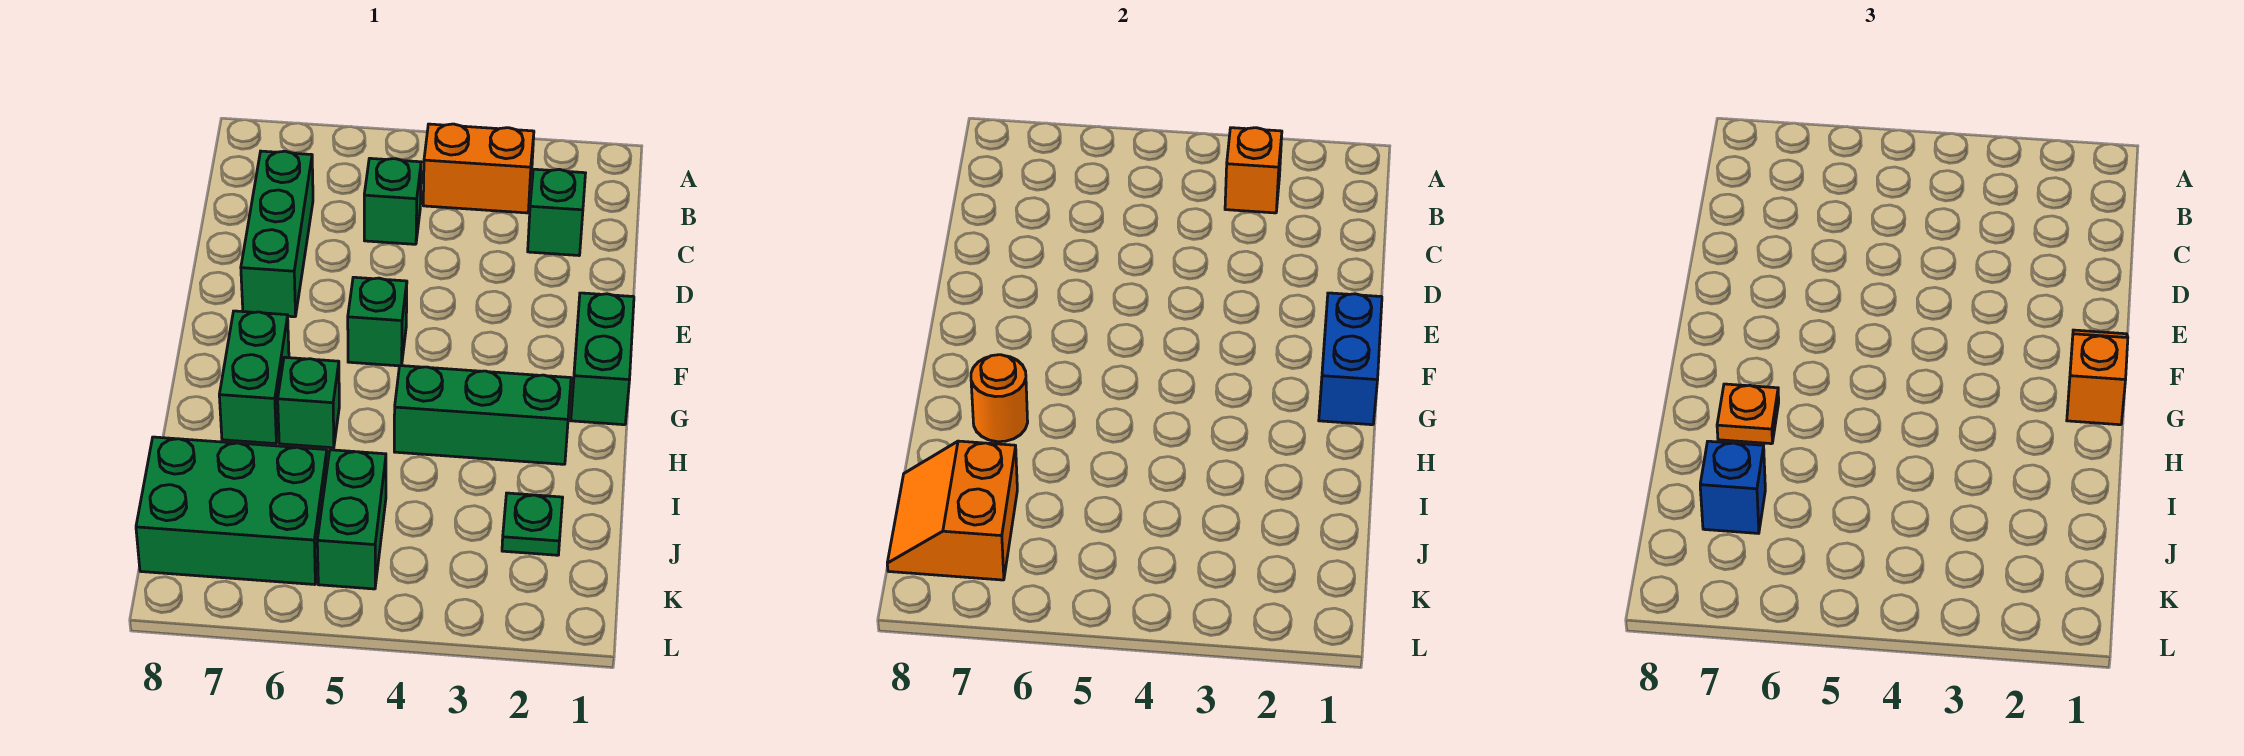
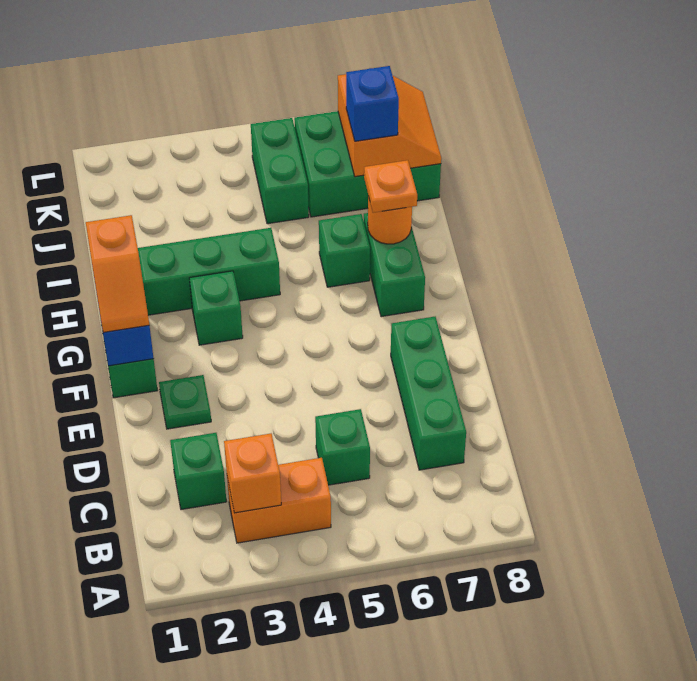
green 1x1 brick [348,277,407,366] -> green 1x1 brick moved to [189,271,243,345]
green 1x1 plate [502,493,563,555] -> green 1x1 plate moved to [159,375,211,429]

